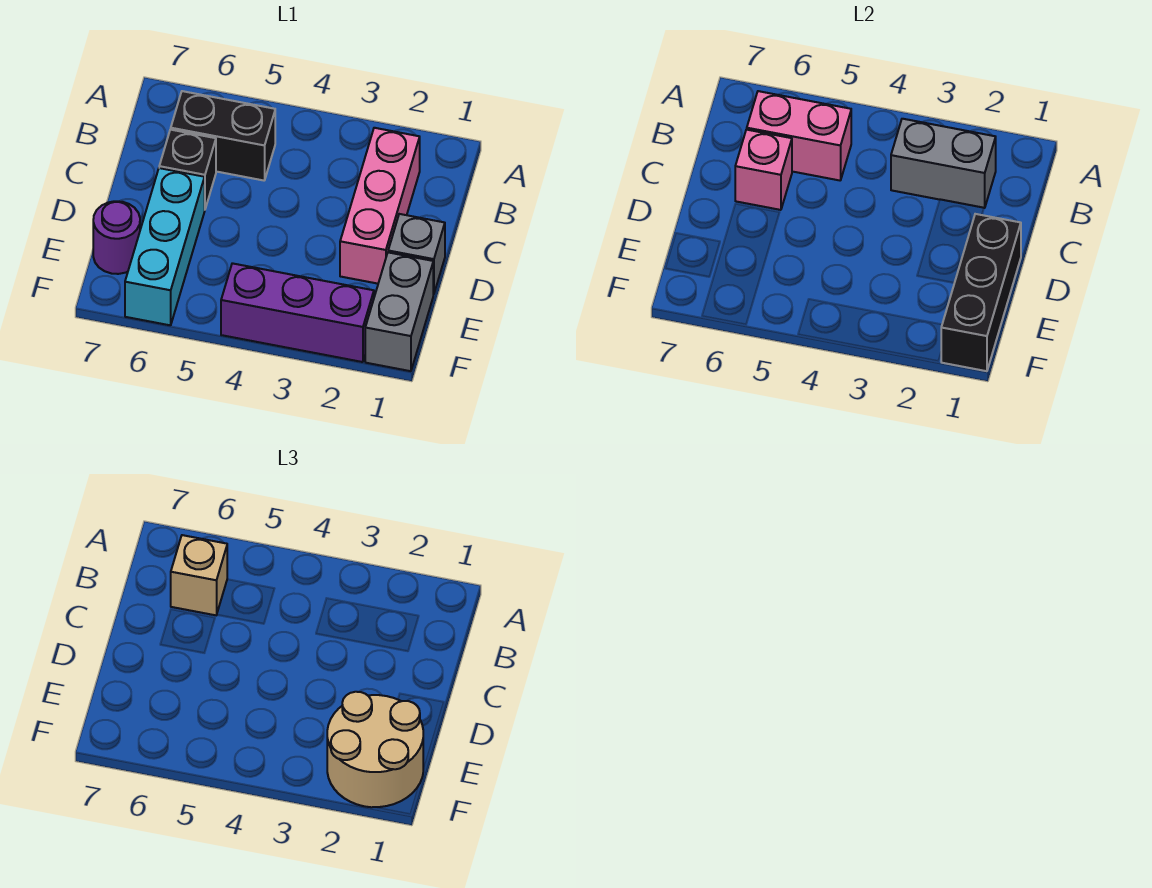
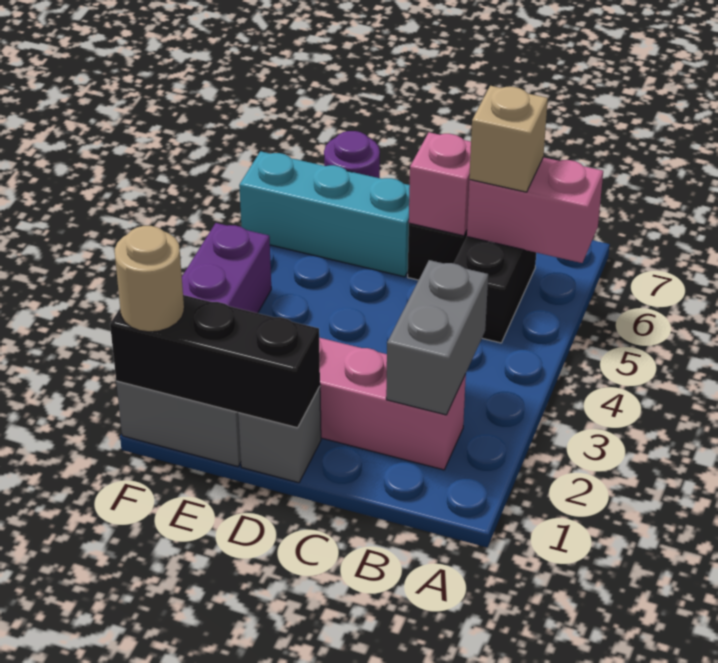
pink 1x2 brick [747,91,851,180] -> pink 1x2 brick turned to [467,157,603,263]
tan 2x2 round brick [327,692,423,807] -> tan 1x1 round brick [114,226,184,332]

